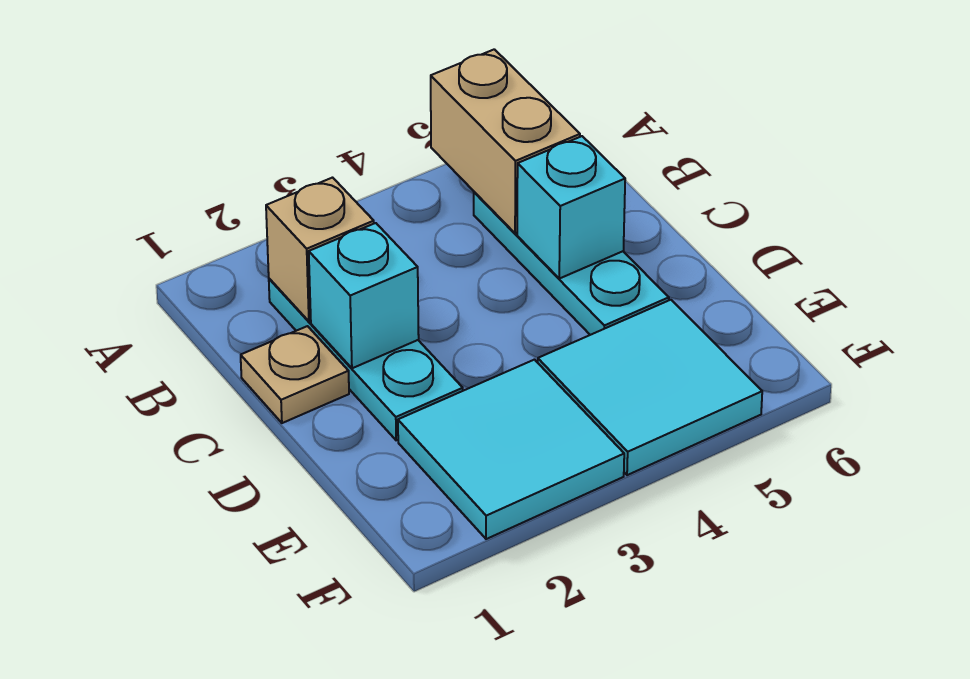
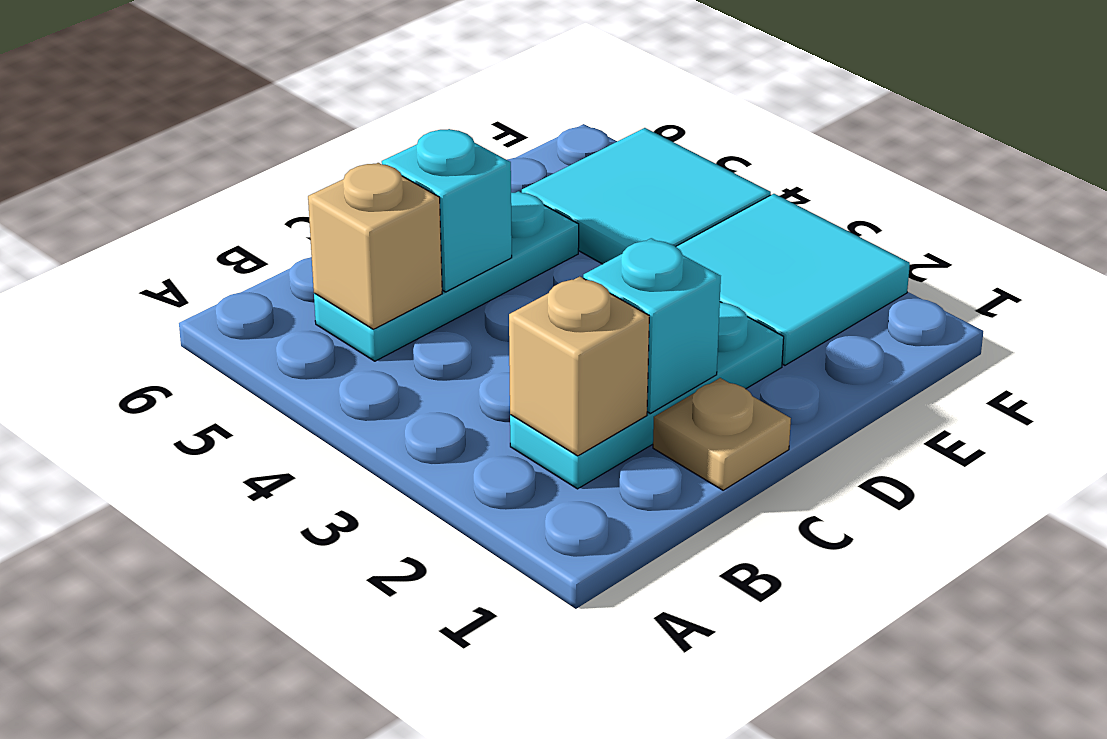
tan 1x2 brick [431,49,580,233] -> tan 1x1 brick [308,163,442,329]

